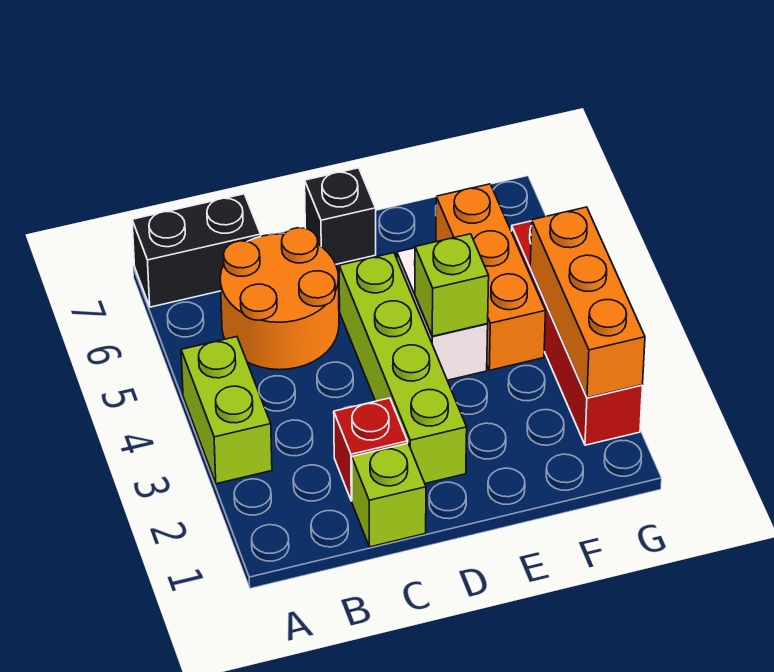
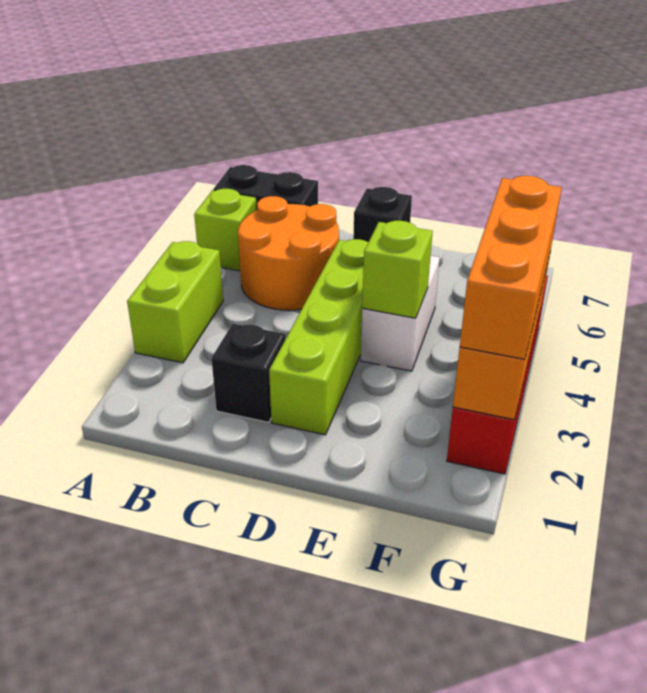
lime 1x1 brick [352,443,426,547] -> lime 1x1 brick moved to [194,189,257,271]
red 1x1 brick [334,398,407,501] -> black 1x1 brick [211,324,286,422]
orange 1x3 brick [436,184,546,370] -> orange 1x3 brick moved to [460,176,562,359]

